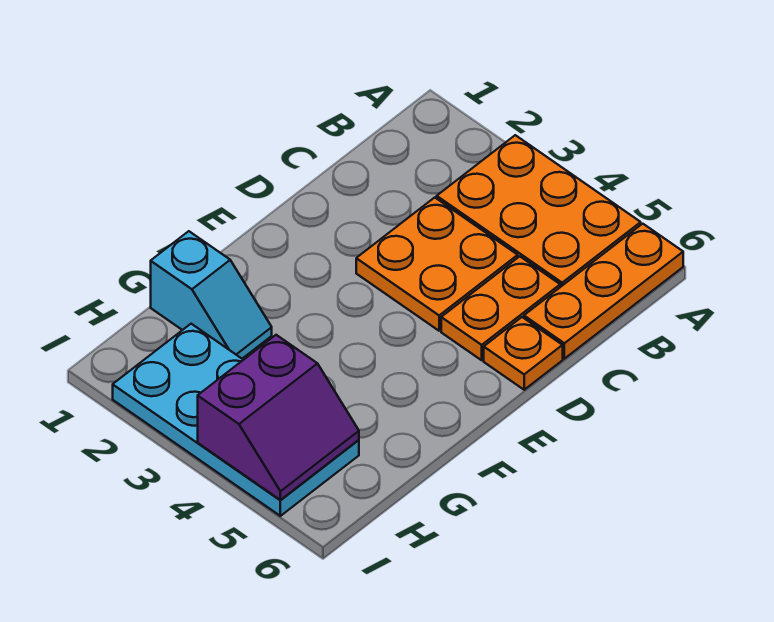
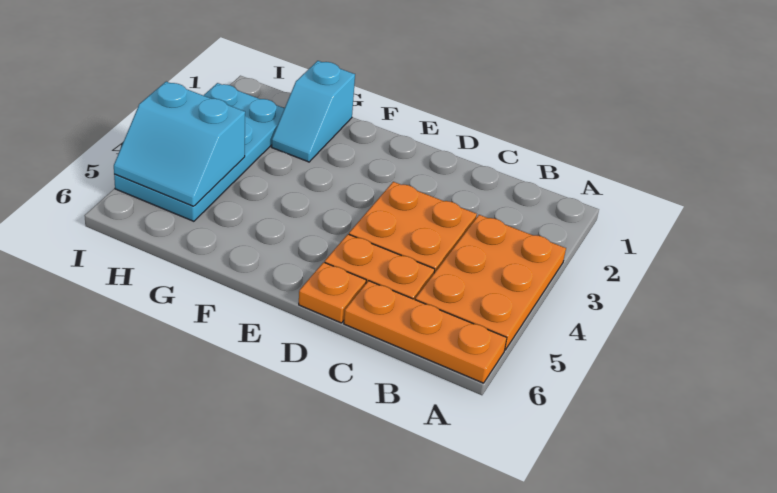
purple 2x2 slope [198,335,359,500] -> cyan 2x2 slope [114,82,245,206]

